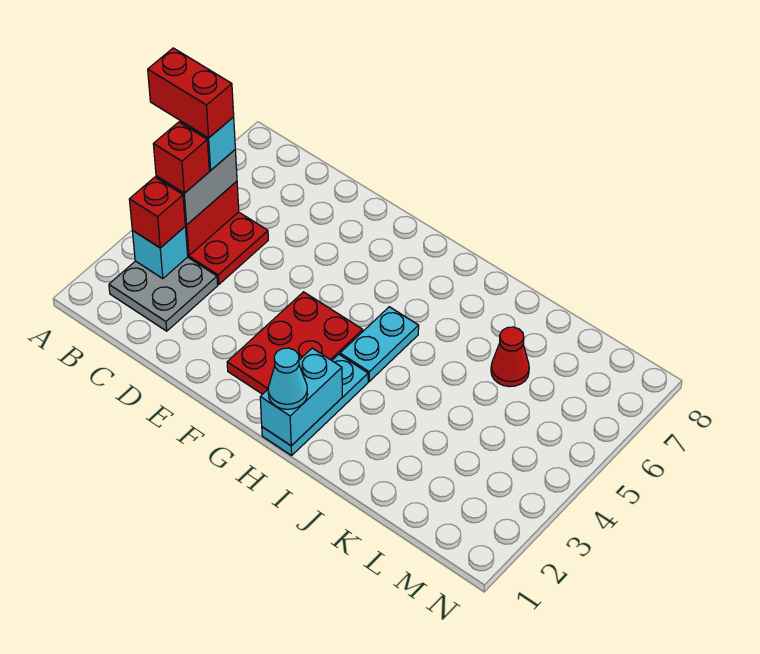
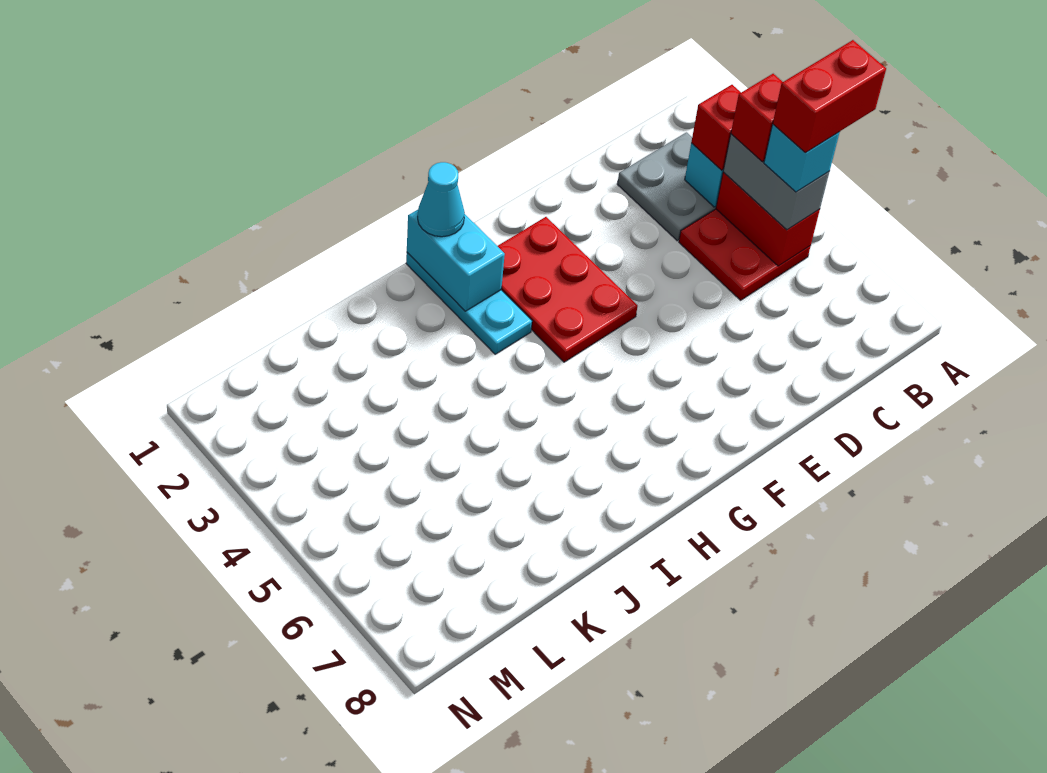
cyan 1x2 plate [340,307,419,381] -> none
red 1x1 cone [491,327,529,387] -> none

